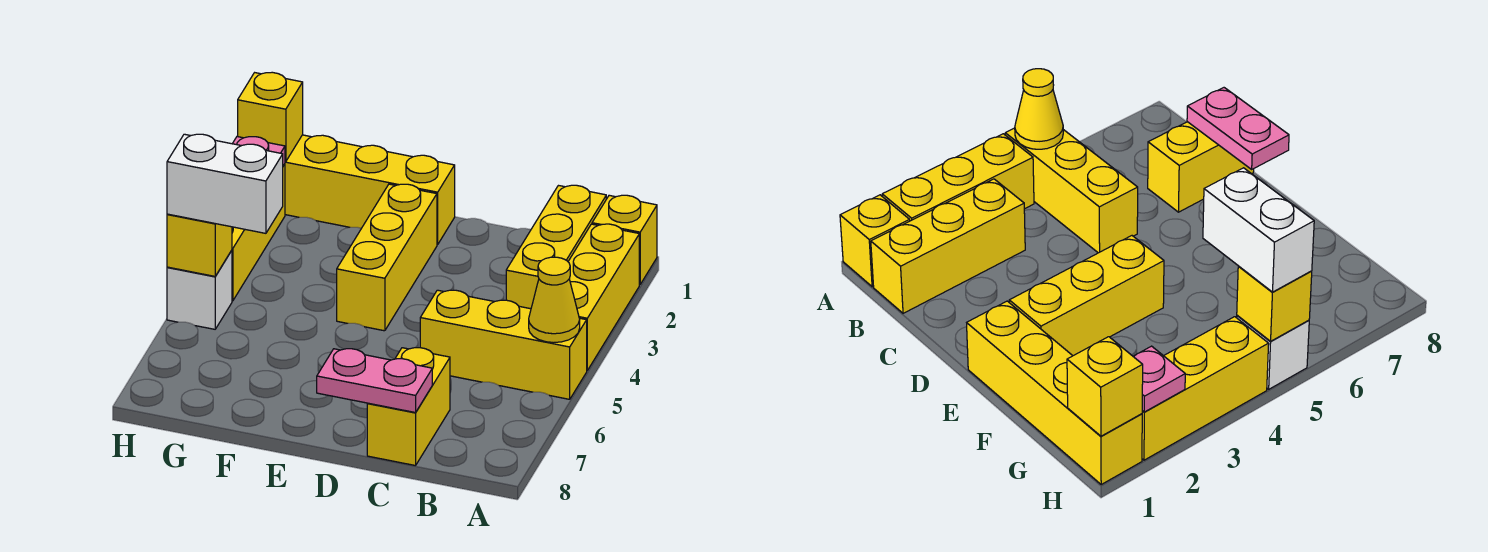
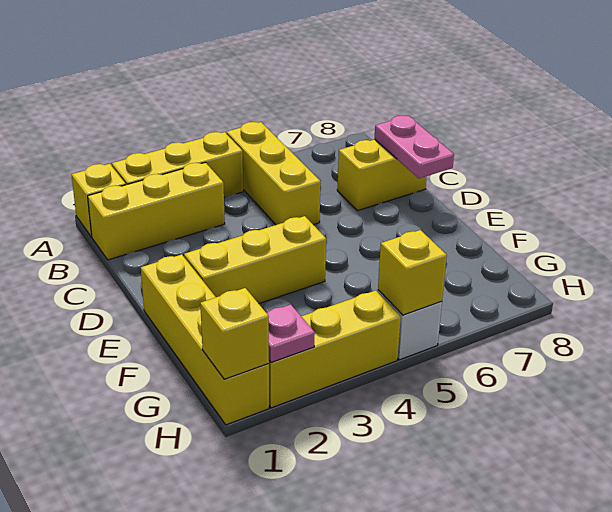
yellow 1x1 cone [529,257,580,343] -> none
white 1x2 brick [167,134,283,233] -> none

